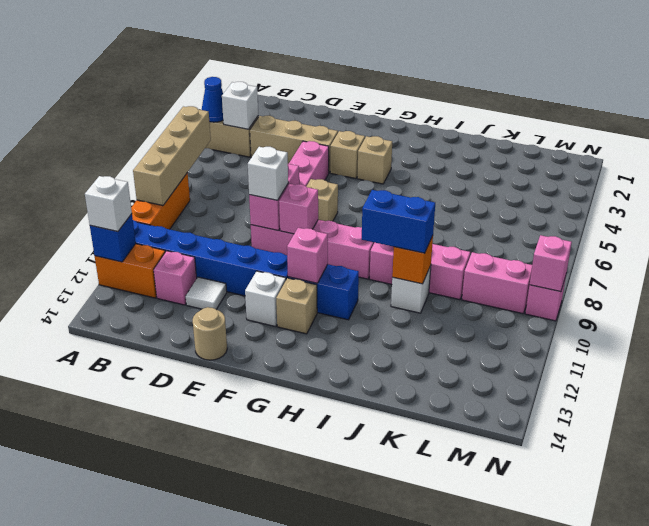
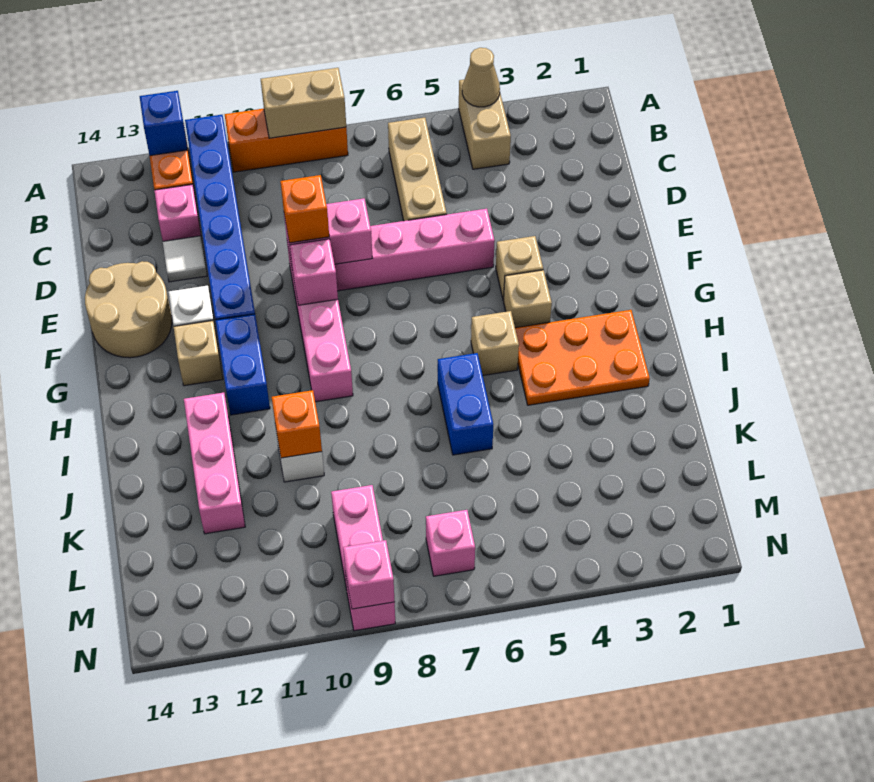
blue 1x1 cone [202,77,223,122] -> tan 1x1 cone [462,48,500,107]
tan 1x4 brick [133,106,211,206] -> tan 1x2 brick [261,68,346,138]
white 1x1 brick [85,176,132,232] -> none
white 1x1 brick [222,82,258,129] -> none
tan 1x3 brick [250,116,338,173] -> tan 1x3 brick moved to [388,118,447,221]
white 1x1 brick [248,147,288,200] -> orange 1x1 brick [280,175,329,243]
tan 1x1 round brick [193,307,227,360] -> tan 2x2 round brick [85,261,172,358]
tan 1x1 brick [306,179,338,221] -> tan 1x1 brick moved to [471,311,519,375]
pink 1x1 brick [287,228,328,283] -> pink 1x1 brick moved to [426,510,475,576]
none -> orange 2x3 plate [515,310,650,405]
pink 1x3 brick [370,243,470,300] -> pink 1x3 brick moved to [184,393,245,534]
blue 1x2 brick [362,190,435,253] -> blue 1x2 brick moved to [438,353,493,455]

